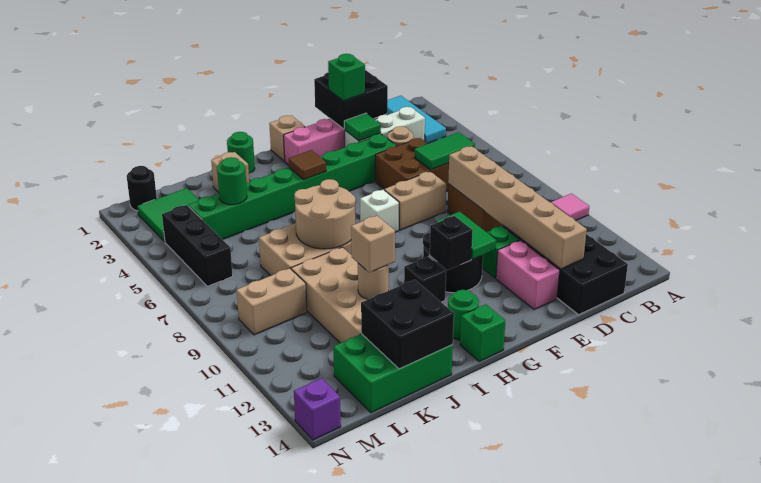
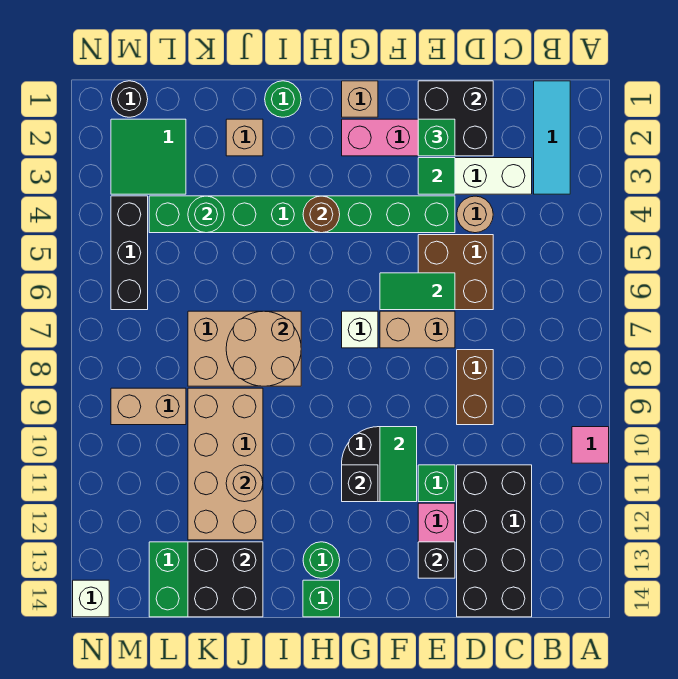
green 1x2 tile [415,132,475,170] -> green 1x2 tile moved to [380,273,455,310]
tan 1x6 brick [448,146,587,269] -> none
brown 1x1 tile [289,150,326,180] -> brown 1x1 round brick [303,196,340,233]
black 1x1 brick [404,256,446,302] -> black 1x1 brick moved to [418,542,455,578]
tan 1x1 brick [351,216,395,273] -> none
purple 1x1 brick [294,378,341,440] -> white 1x1 brick [73,580,109,617]

